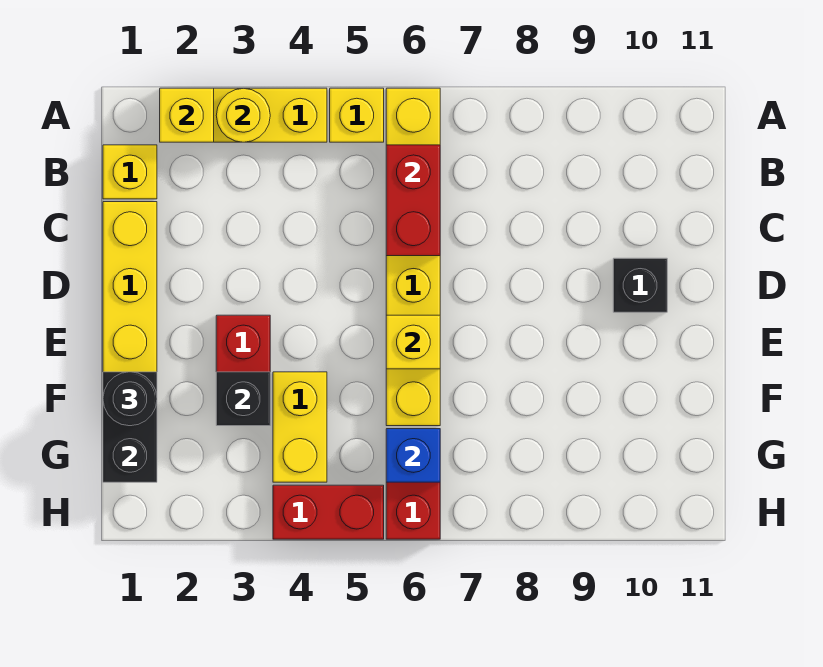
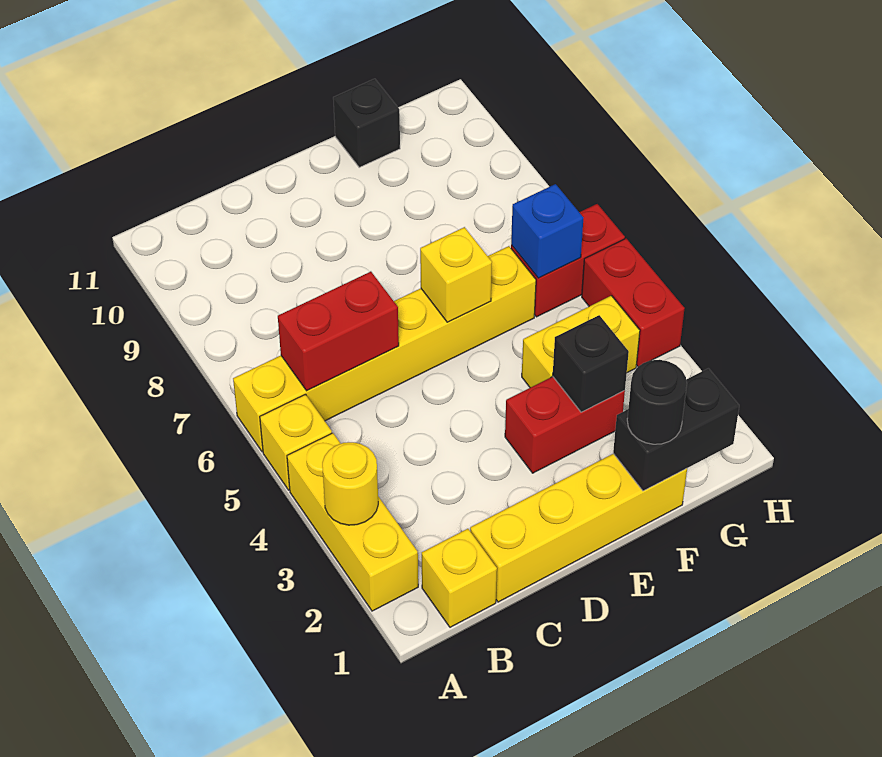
yellow 1x1 brick [160,88,214,142] -> none
black 1x1 brick [613,258,667,312] -> black 1x1 brick moved to [333,79,400,167]

